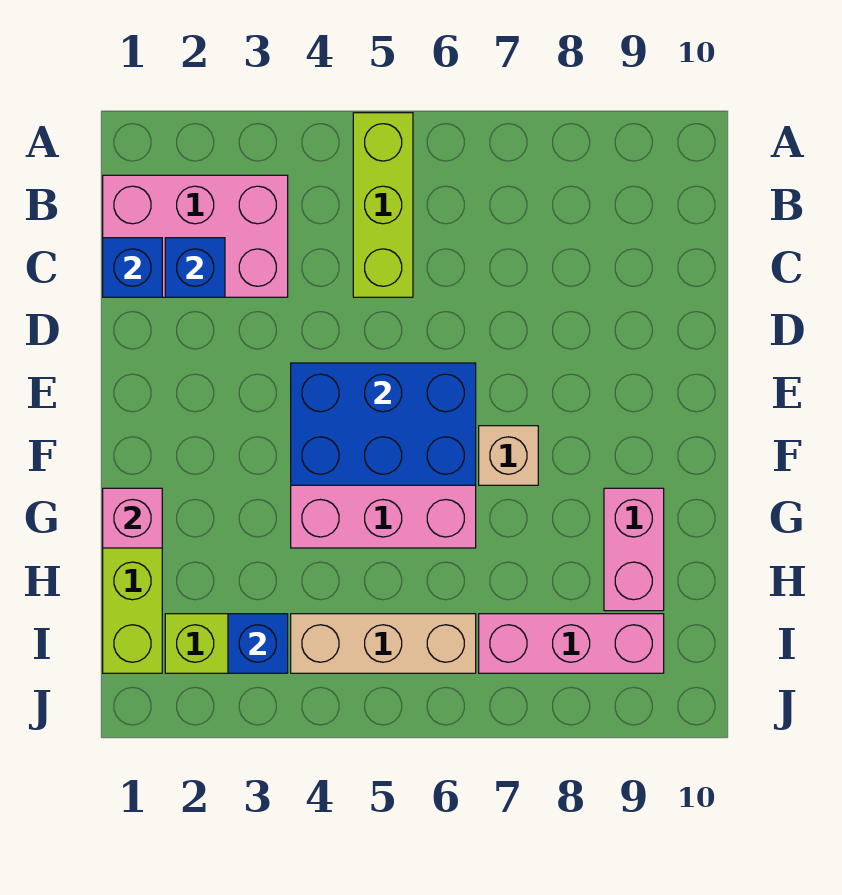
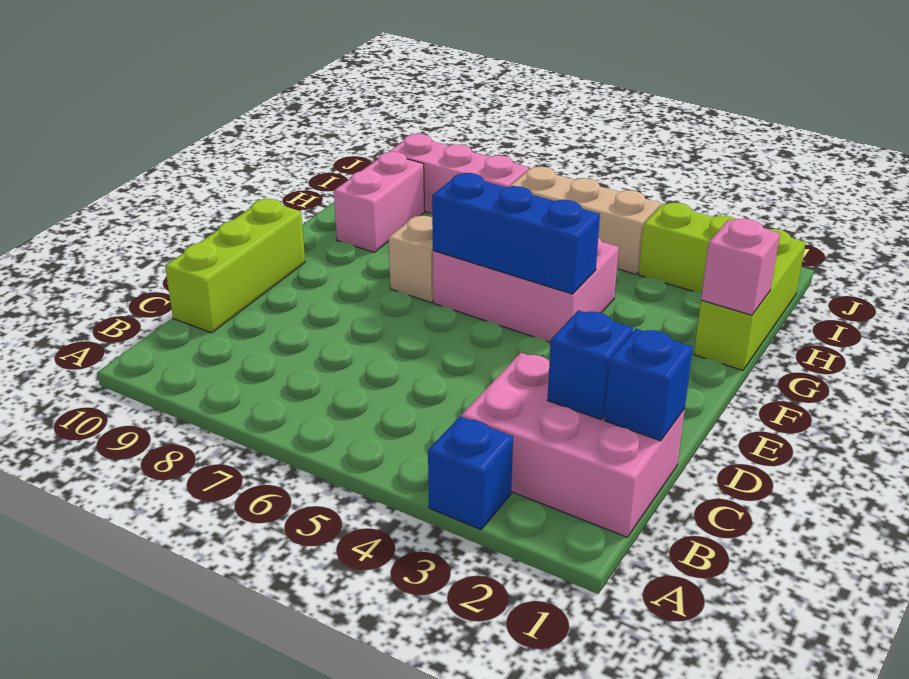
lime 1x3 brick [353,113,413,297] -> lime 1x3 brick moved to [165,199,305,333]
blue 2x3 brick [291,363,476,485] -> blue 1x3 brick [432,173,600,294]
blue 1x1 brick [228,614,288,673] -> blue 1x1 brick moved to [428,417,513,529]

